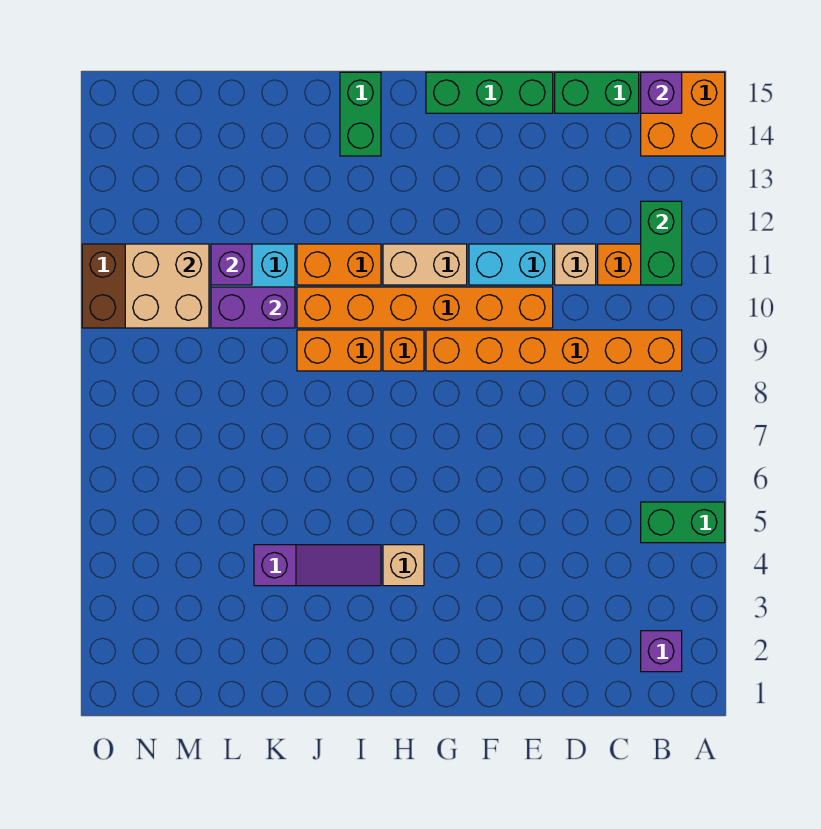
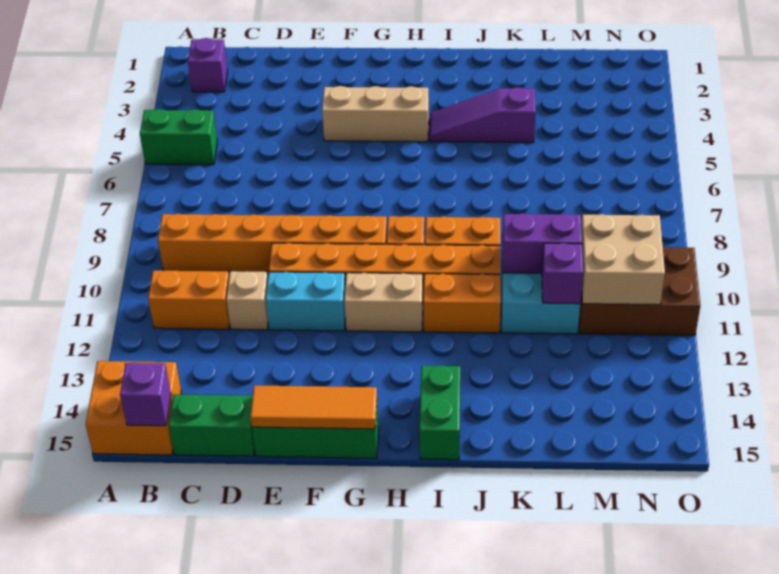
green 1x2 brick [641,201,682,285] -> none
none -> orange 1x3 tile [250,385,377,429]
tan 1x1 brick [383,545,424,586] -> tan 1x3 brick [322,86,429,142]

